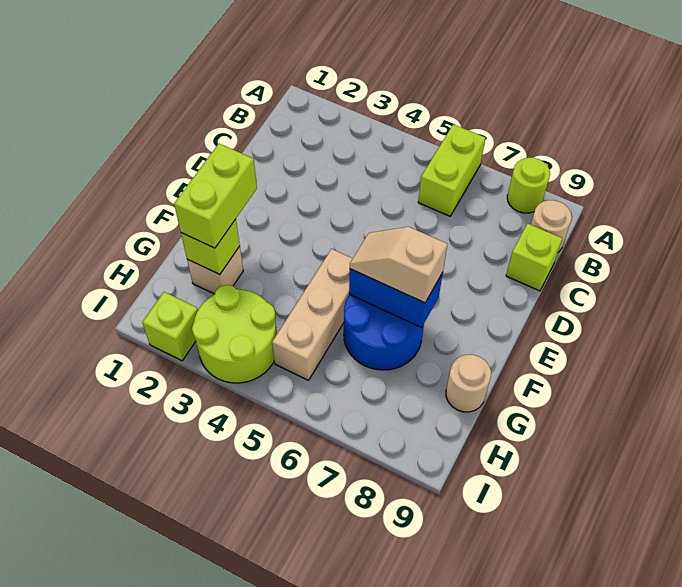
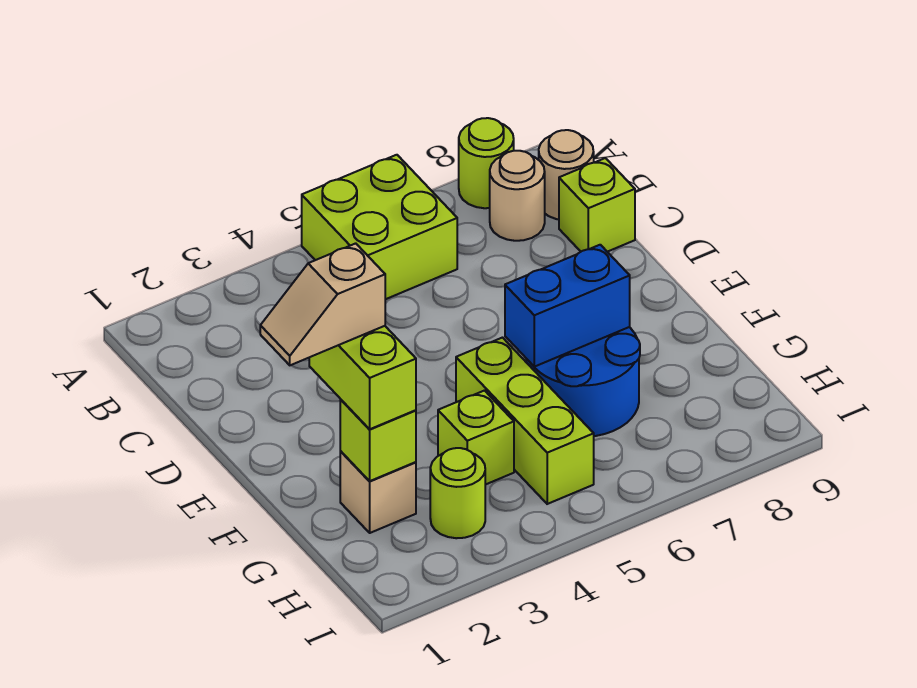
lime 1x2 brick [418,124,486,216] -> lime 2x2 brick [302,155,457,299]
tan 1x3 brick [272,249,353,380] -> lime 1x3 brick [456,338,594,504]
tan 1x2 slope [350,227,447,303] -> tan 1x2 slope moved to [260,243,385,365]
tan 1x1 round brick [446,355,491,412] -> tan 1x1 round brick moved to [490,151,545,241]
lime 2x2 round brick [192,285,277,383] -> lime 1x1 round brick [430,448,485,538]
lime 1x1 brick [142,292,198,361] -> lime 1x1 brick moved to [438,391,514,485]

